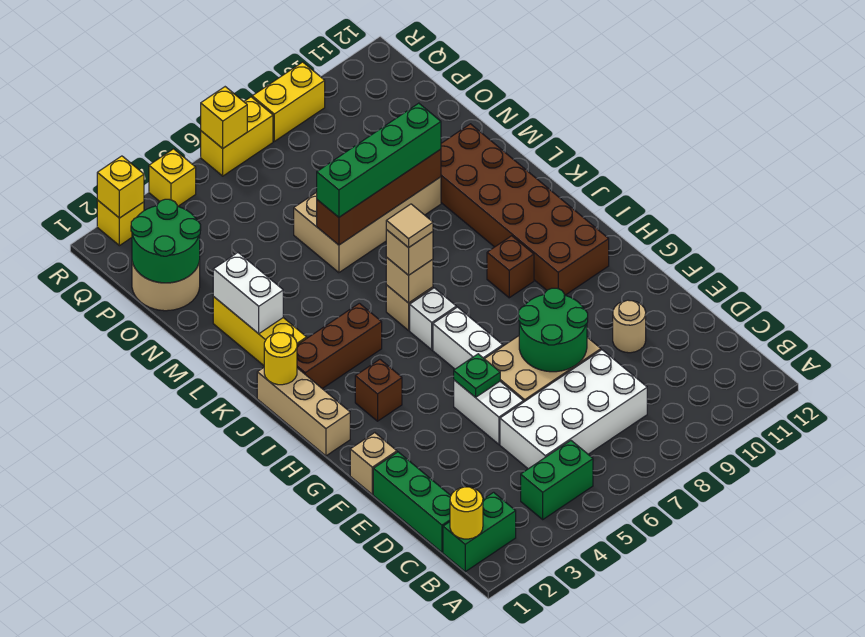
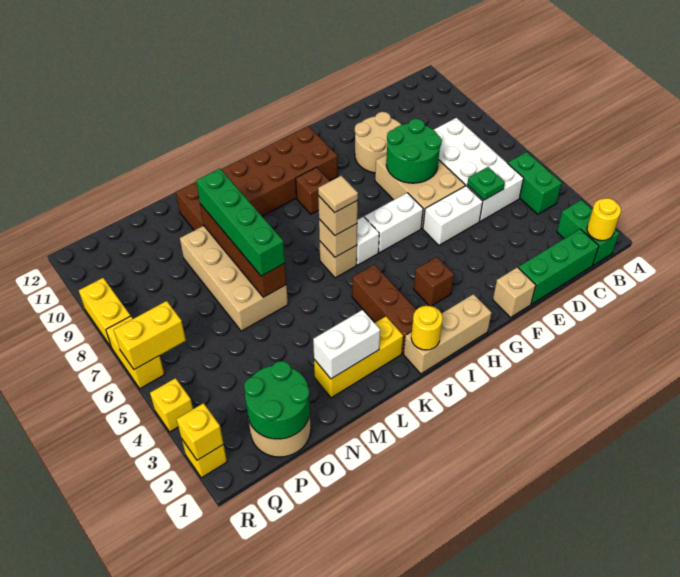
tan 1x1 round brick [613,300,646,353] -> tan 2x2 round brick [355,112,401,173]
green 1x1 plate [454,354,500,397] -> green 1x1 plate moved to [467,167,505,200]
yellow 1x1 brick [201,87,247,148] -> yellow 1x2 brick [114,301,186,370]

